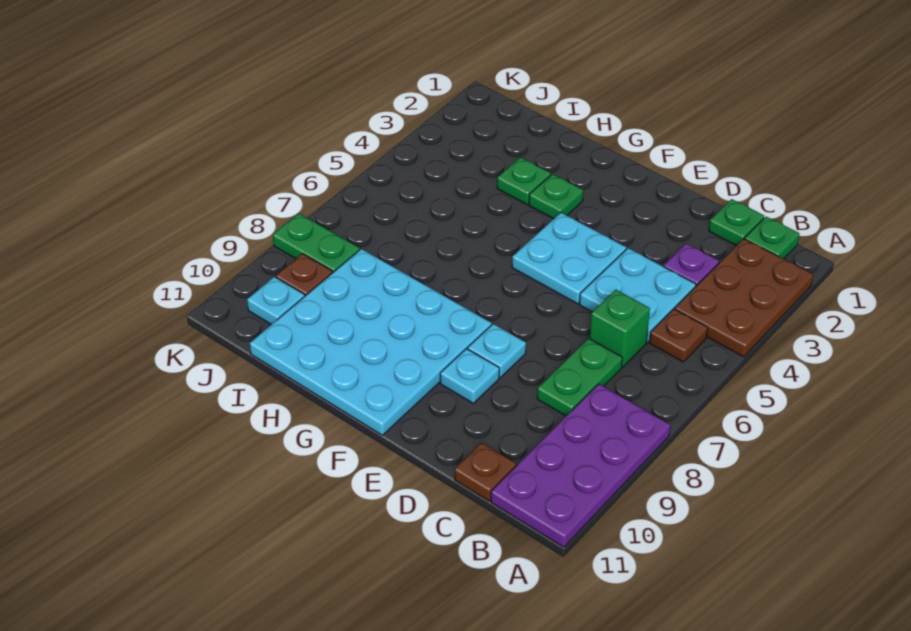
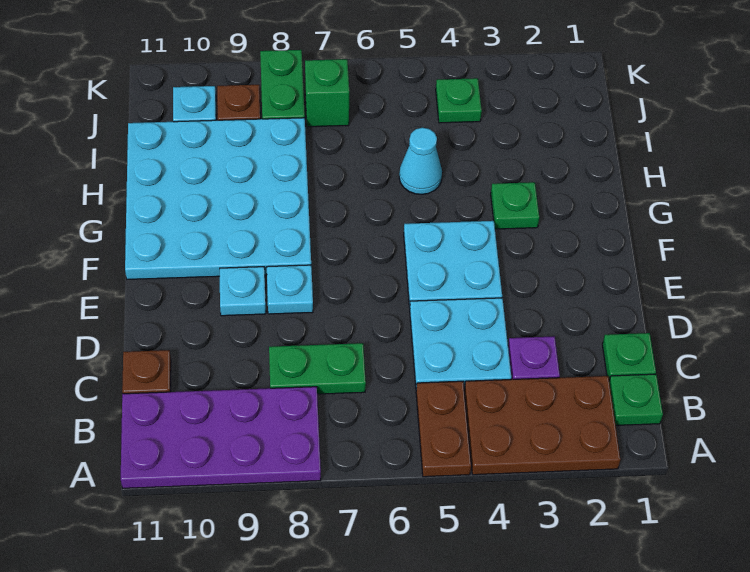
brown 1x1 plate [649,309,708,362] -> brown 1x2 plate [416,381,471,477]
green 1x1 brick [590,290,650,367] -> green 1x1 brick moved to [305,59,349,127]
green 1x1 plate [497,157,551,204] -> green 1x1 plate moved to [436,78,482,123]
none -> cyan 1x1 cone [399,128,442,194]

